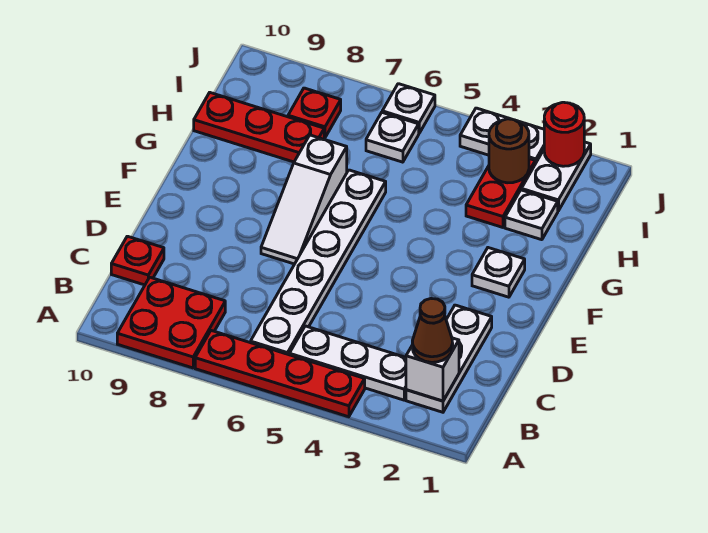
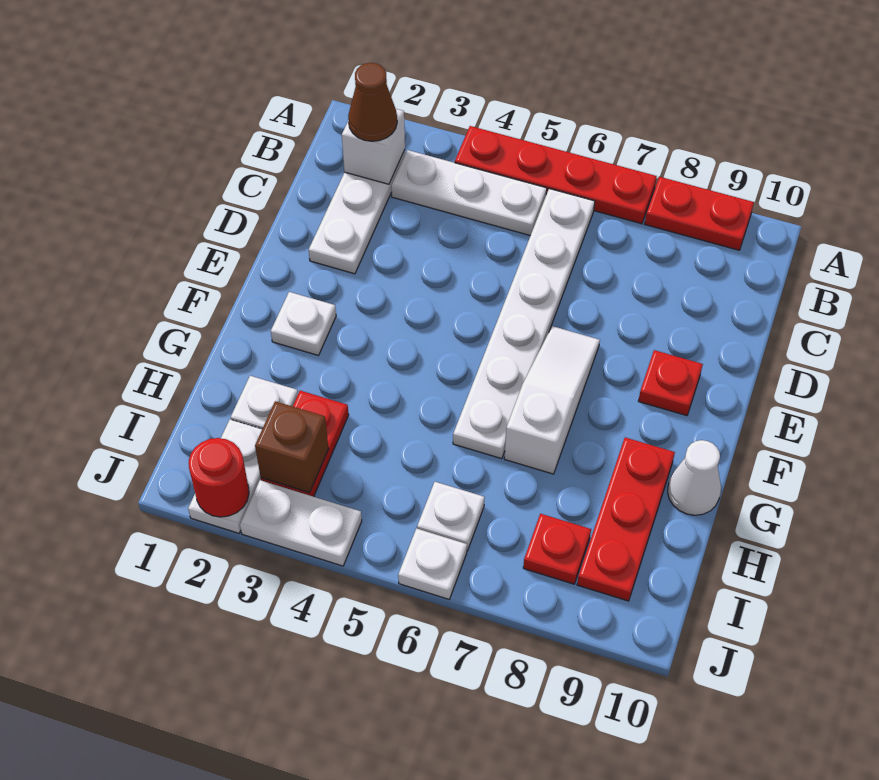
red 2x2 plate [117,277,225,368] -> red 1x2 plate [645,177,754,250]
red 1x1 plate [111,236,164,285] -> red 1x1 plate moved to [639,350,703,416]
none -> white 1x1 cone [668,440,721,515]
red 1x3 plate [194,93,324,162] -> red 1x3 plate turned to [577,438,675,601]
brown 1x1 round brick [489,119,529,183] -> brown 1x1 brick [255,401,328,493]

